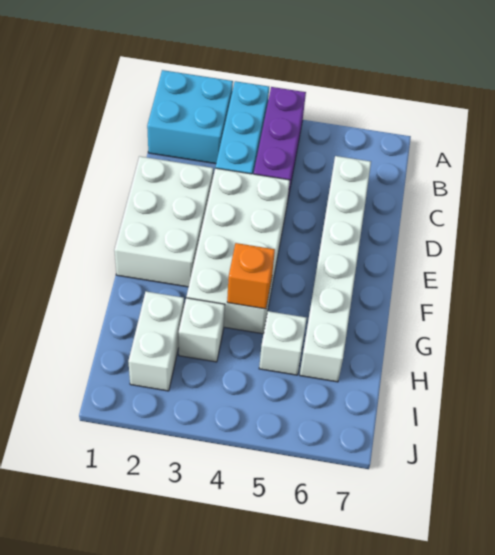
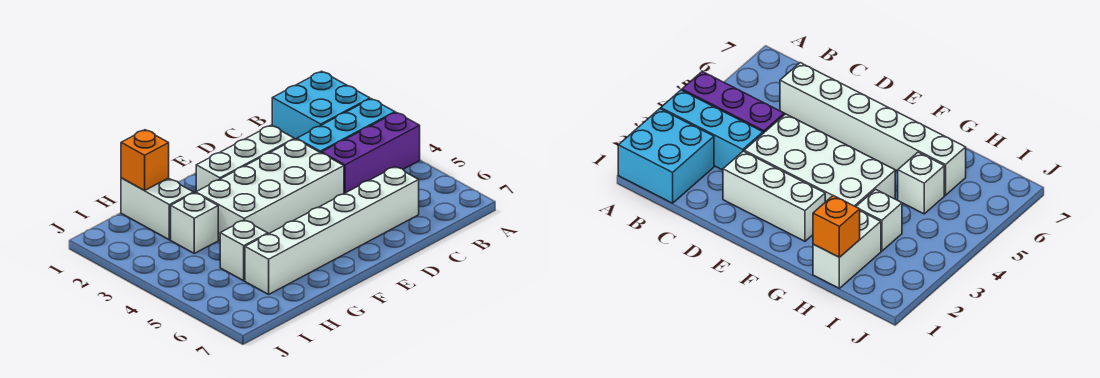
white 2x3 brick [114,156,213,287] -> white 1x3 brick [196,125,294,191]
orange 1x1 brick [227,243,275,309] -> orange 1x1 brick moved to [121,130,169,191]
white 1x2 brick [128,292,184,391] -> white 1x2 brick turned to [121,178,193,240]

